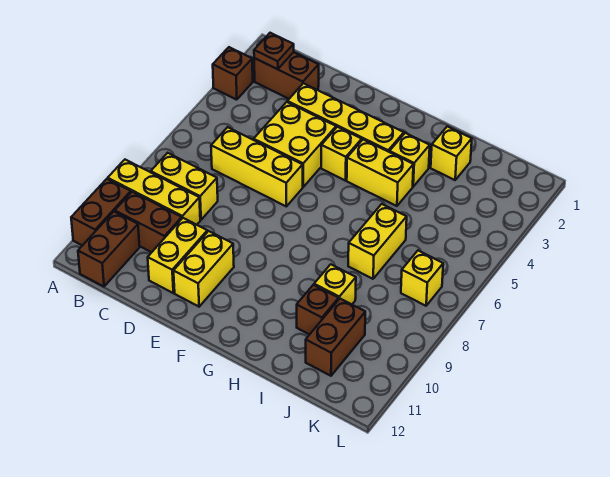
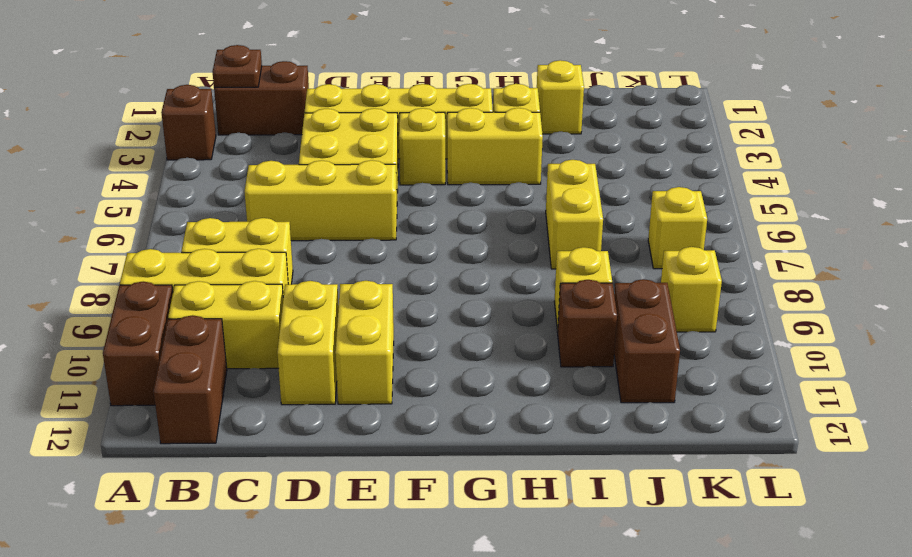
brown 1x2 brick [115,192,182,252] -> yellow 1x2 brick [168,281,283,369]
none -> yellow 1x1 brick [661,247,722,332]

